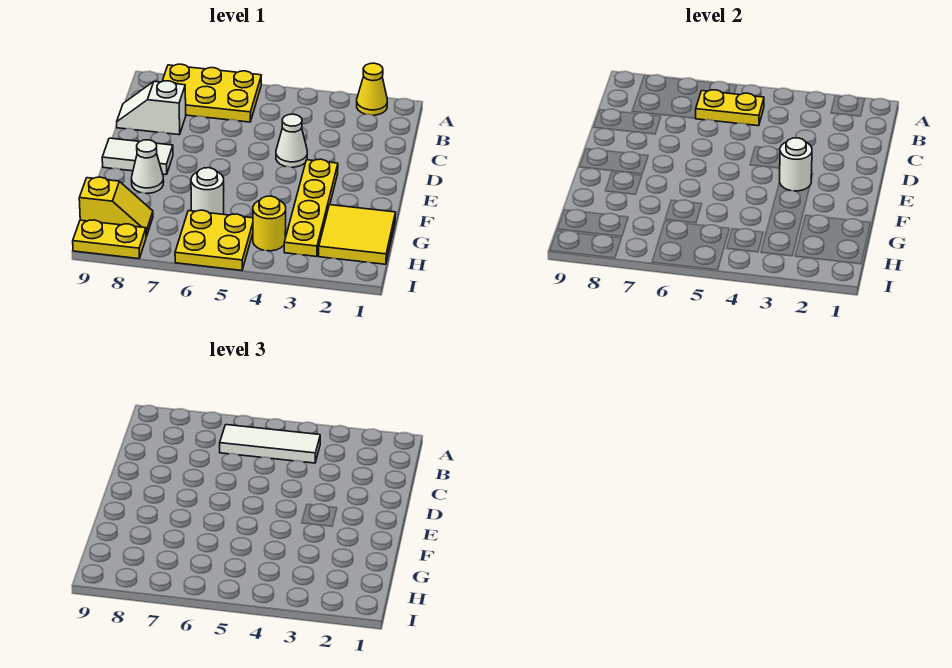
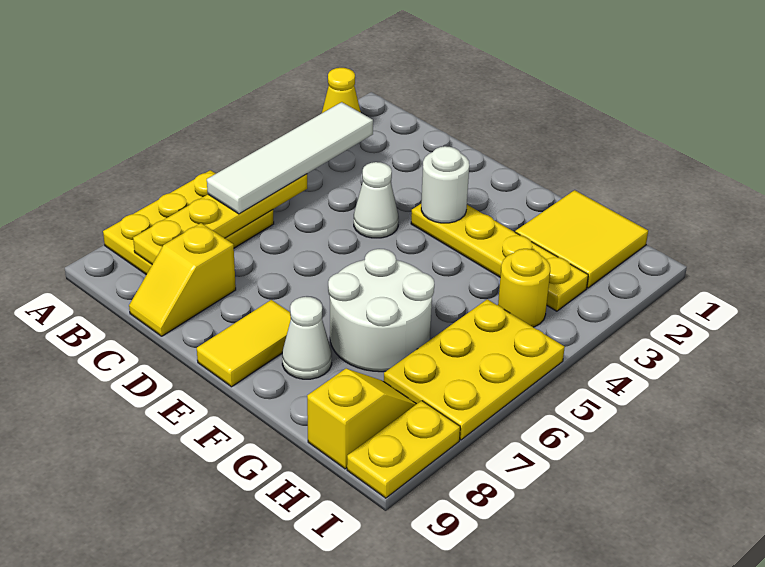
white 1x3 tile [220,425,320,463] -> white 1x4 tile [207,102,373,214]
yellow 1x2 plate [695,90,764,126] -> yellow 1x4 plate [133,174,307,264]
white 1x2 slope [117,81,186,135] -> yellow 1x2 slope [129,223,236,336]
white 1x2 tile [102,138,173,175] -> yellow 1x2 tile [197,300,291,387]
white 1x1 round brick [191,168,224,214] -> white 2x2 round brick [328,249,434,372]
yellow 2x2 plate [175,210,253,270] -> yellow 2x3 plate [384,299,565,440]

